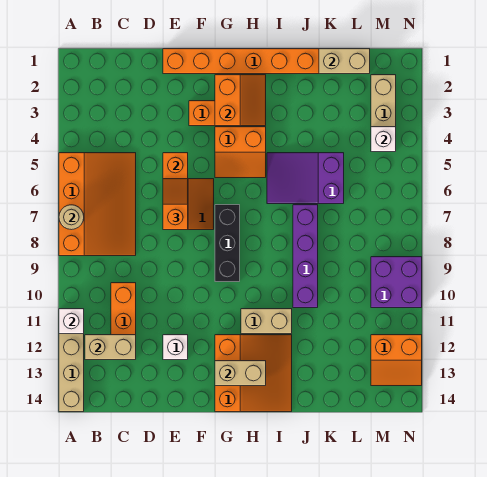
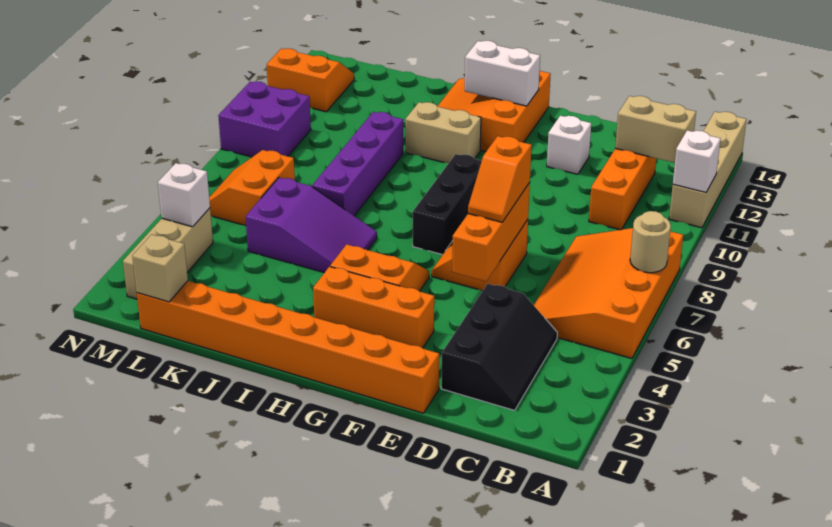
none -> black 2x3 slope [441,284,557,410]
orange 2x2 slope [215,75,266,126] -> orange 2x2 slope moved to [209,150,295,226]
tan 1x2 brick [215,361,266,386] -> white 1x2 brick [465,41,540,106]
tan 1x2 brick [319,49,370,74] -> tan 1x1 brick [132,235,188,302]

